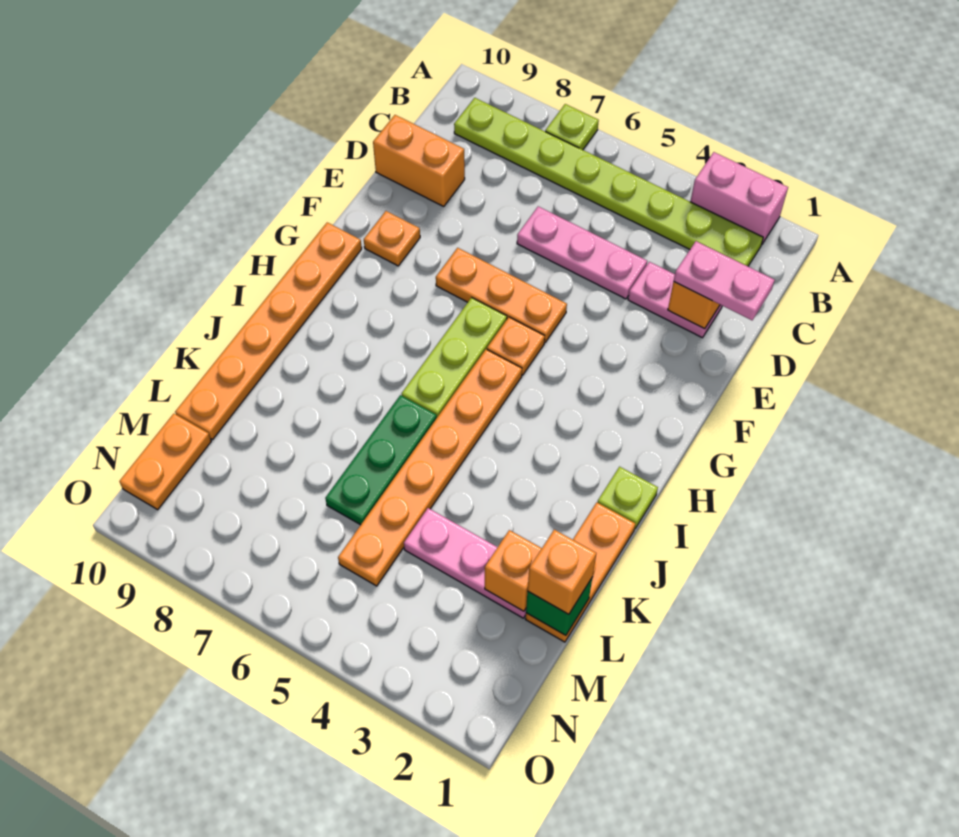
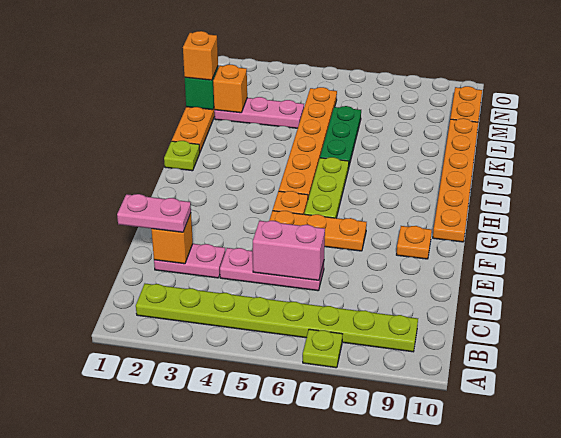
pink 1x2 brick [690,152,788,245] -> pink 1x2 brick moved to [253,221,325,280]
orange 1x2 brick [373,115,465,206] -> none

